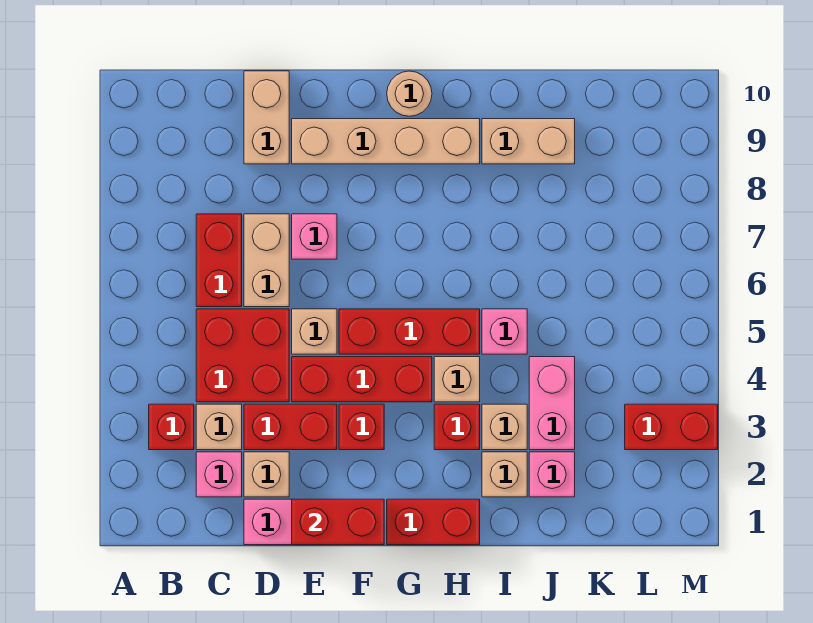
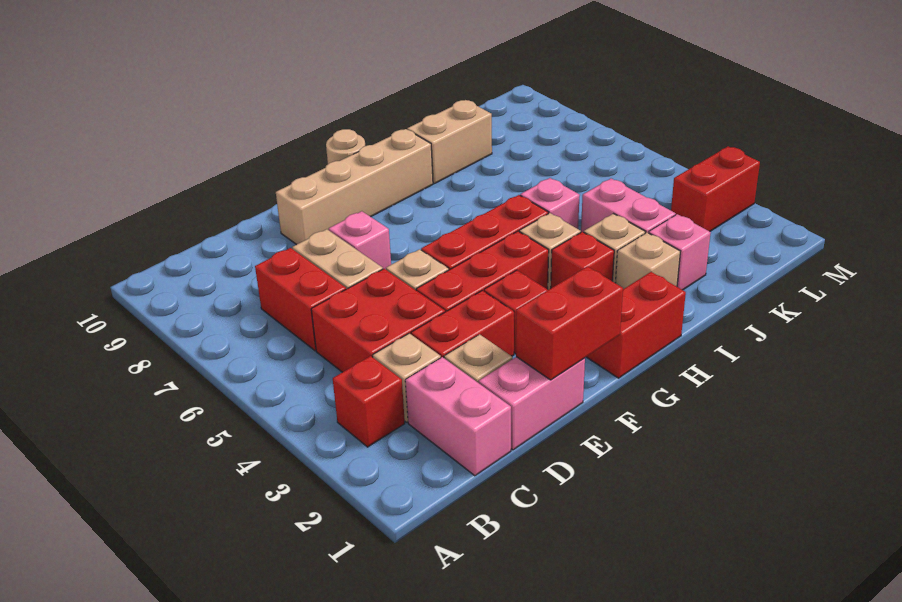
pink 1x1 brick [196,452,242,497] -> pink 1x2 brick [405,357,511,476]
tan 1x2 brick [244,71,289,164] -> none

